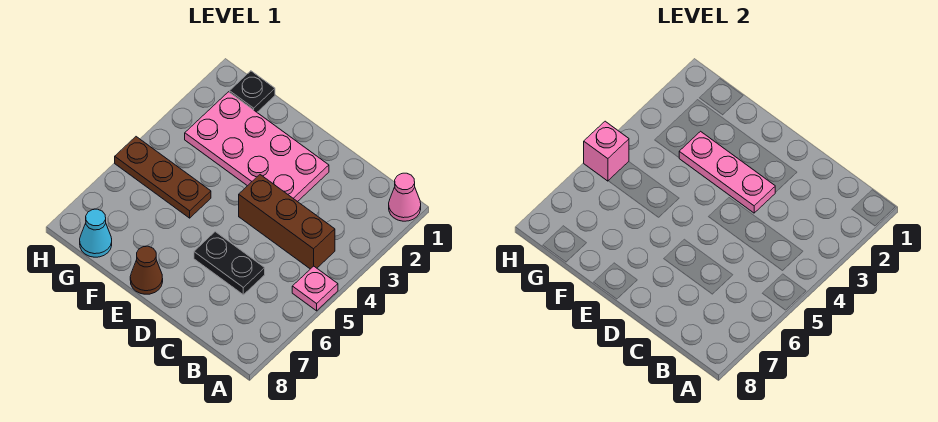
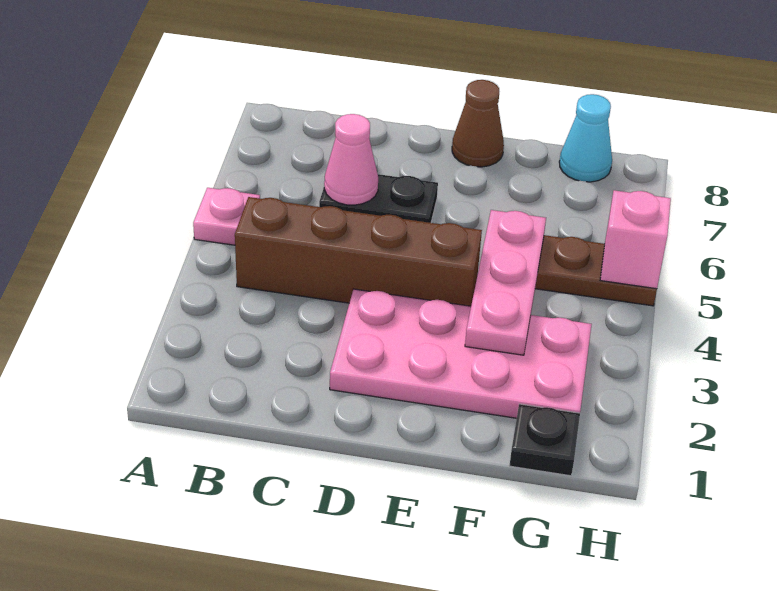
pink 1x1 cone [389,173,421,221] -> pink 1x1 cone moved to [324,114,378,205]
brown 1x3 brick [239,175,335,269] -> brown 1x4 brick [235,197,482,306]
pink 1x3 plate [679,131,775,213] -> pink 1x3 plate turned to [465,210,546,355]

